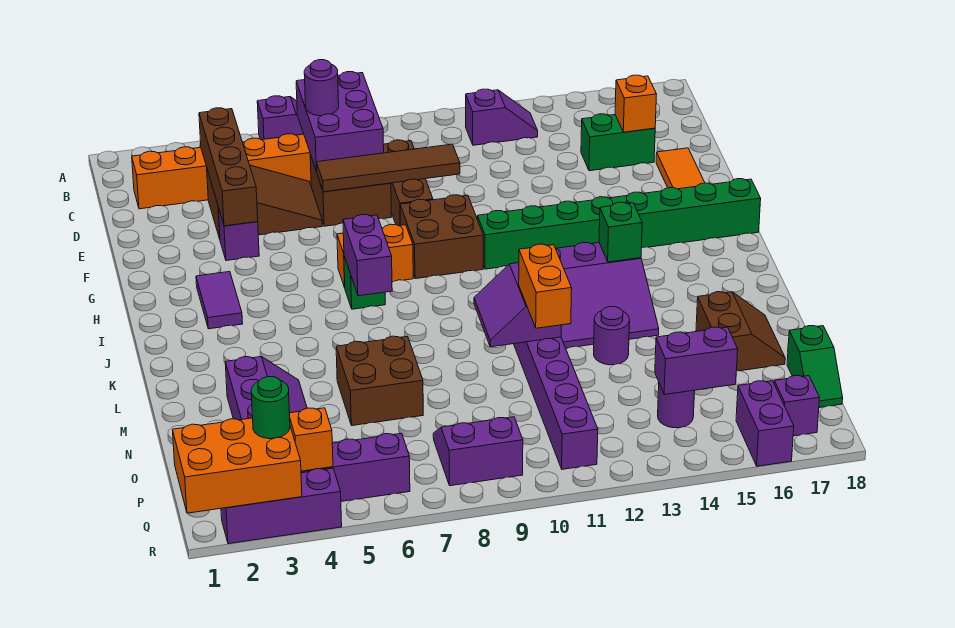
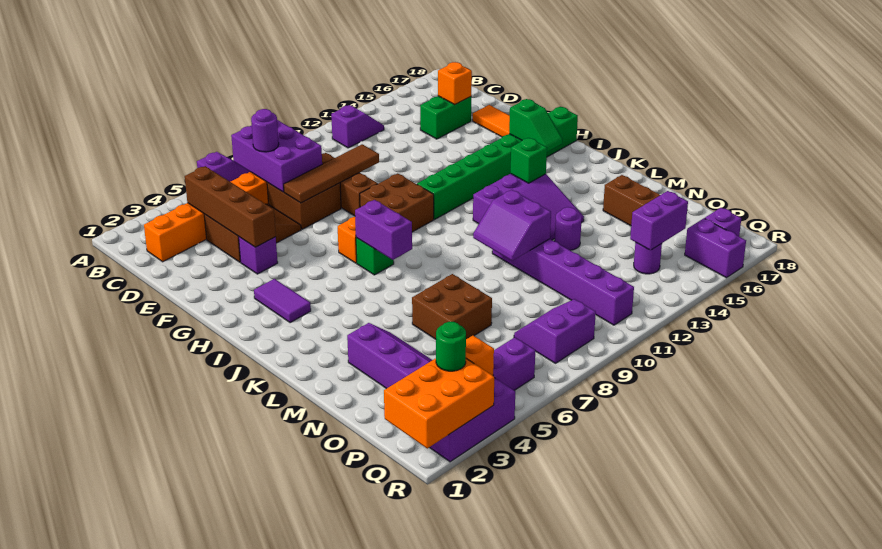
orange 1x2 brick [519,244,572,328] -> none
green 1x2 slope [787,326,843,408] -> green 1x2 slope moved to [509,99,562,152]

